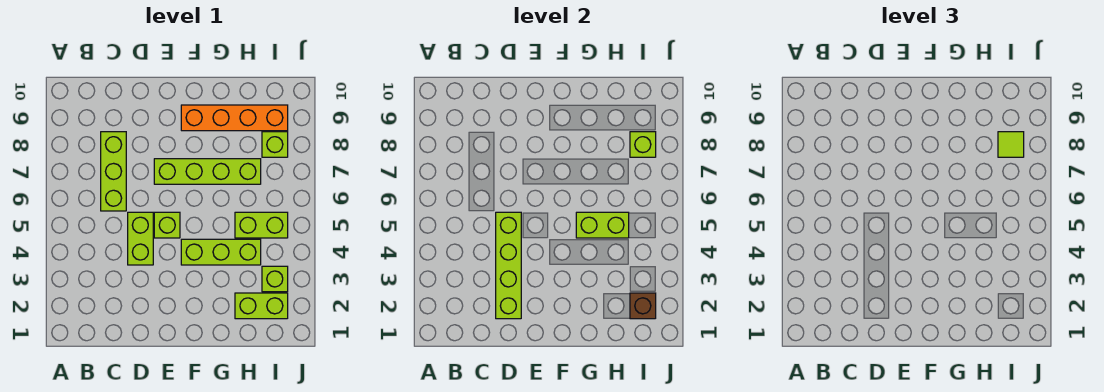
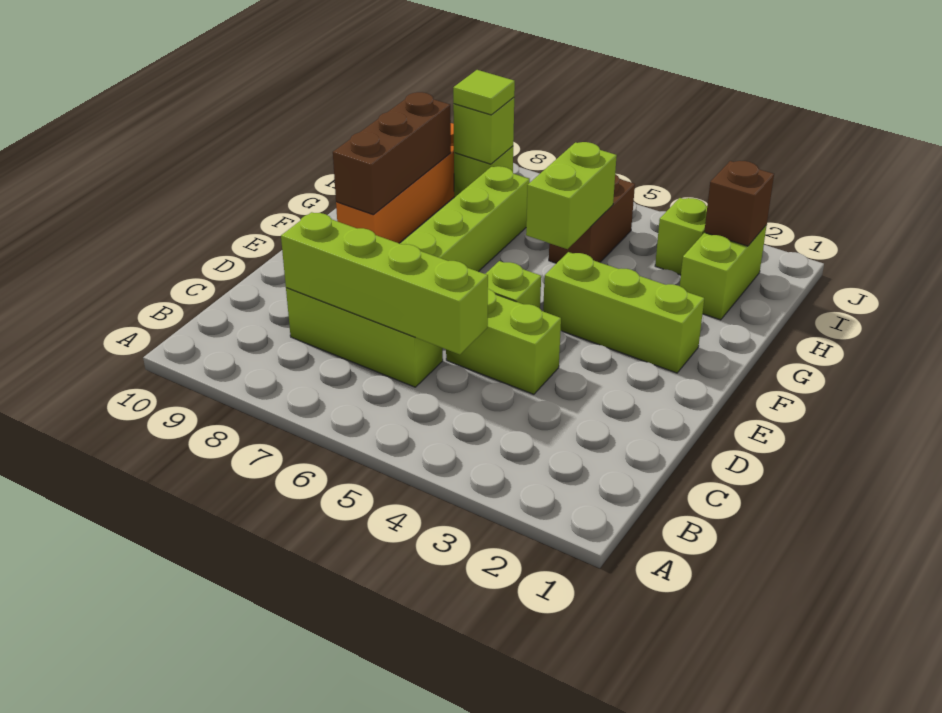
lime 1x4 brick [496,212,521,319] -> lime 1x4 brick moved to [281,212,488,355]
lime 1x3 brick [181,239,261,265] -> lime 1x3 brick turned to [543,252,704,373]
none -> brown 1x3 brick [333,92,451,215]
lime 1x2 brick [235,212,288,238] -> brown 1x2 brick [549,174,635,263]

